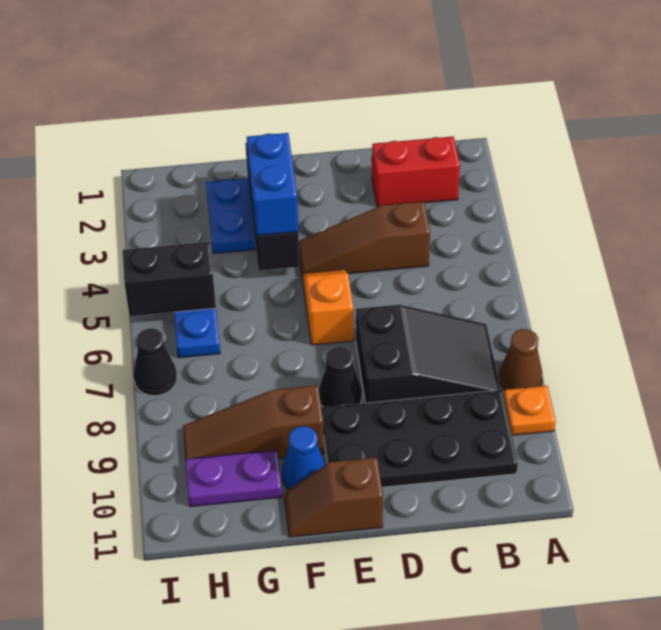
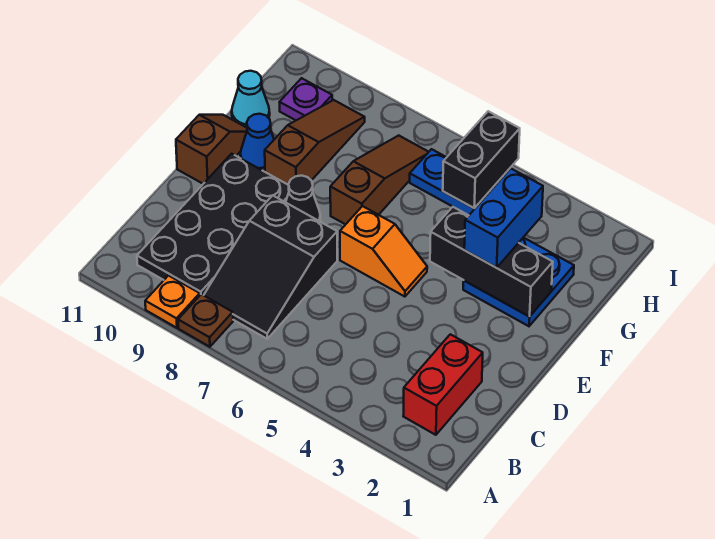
brown 1x1 cone [499,329,543,390] -> brown 1x1 plate [178,294,233,347]
brown 1x3 slope [299,201,430,274] -> brown 1x3 slope moved to [330,135,428,225]
blue 1x2 brick [247,133,298,236] -> blue 1x2 brick turned to [464,168,543,268]
purple 1x2 plate [185,450,282,507] -> purple 1x1 plate [280,78,332,120]
none -> cyan 1x1 cone [232,71,270,127]
black 1x1 cone [133,328,177,396] -> none

